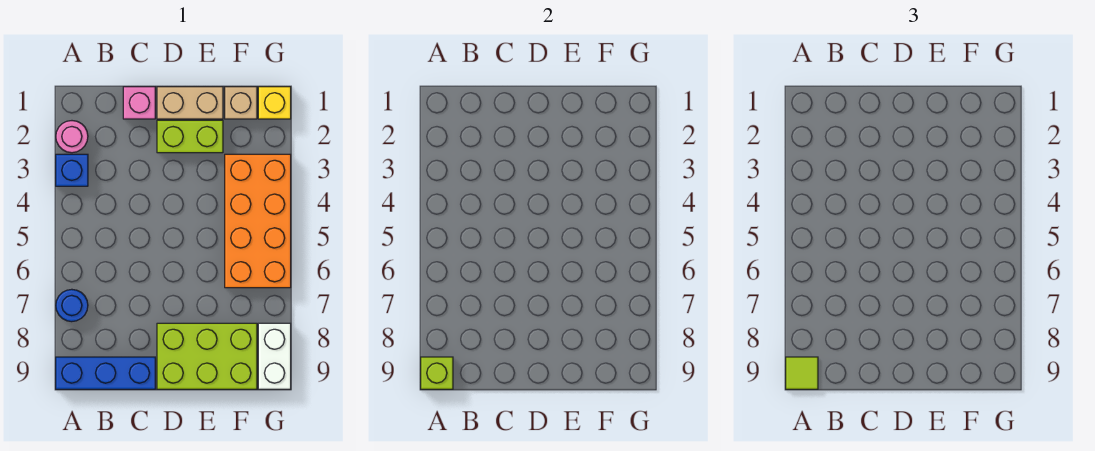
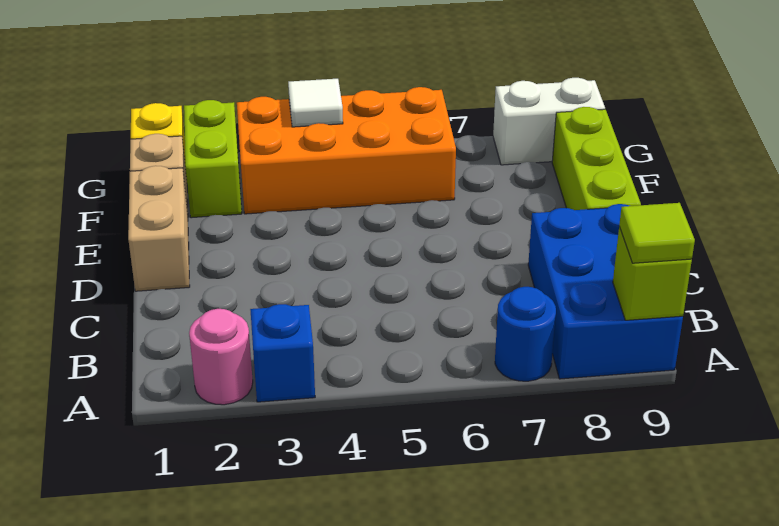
blue 1x3 brick [56,357,155,389] -> blue 2x3 brick [528,204,683,379]
pink 1x1 brick [123,87,155,119] -> none
lime 1x2 brick [157,120,223,153] -> lime 1x2 brick moved to [184,100,242,218]
lime 2x3 brick [157,323,257,389] -> lime 1x3 brick [552,107,641,210]
none -> white 1x1 tile [288,79,343,127]

